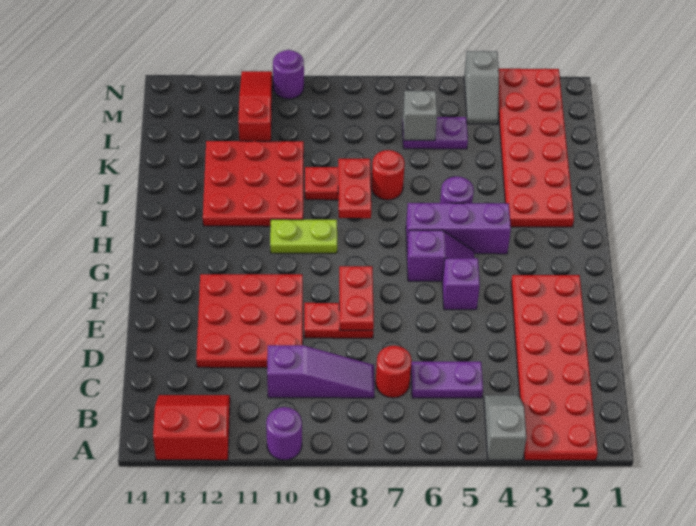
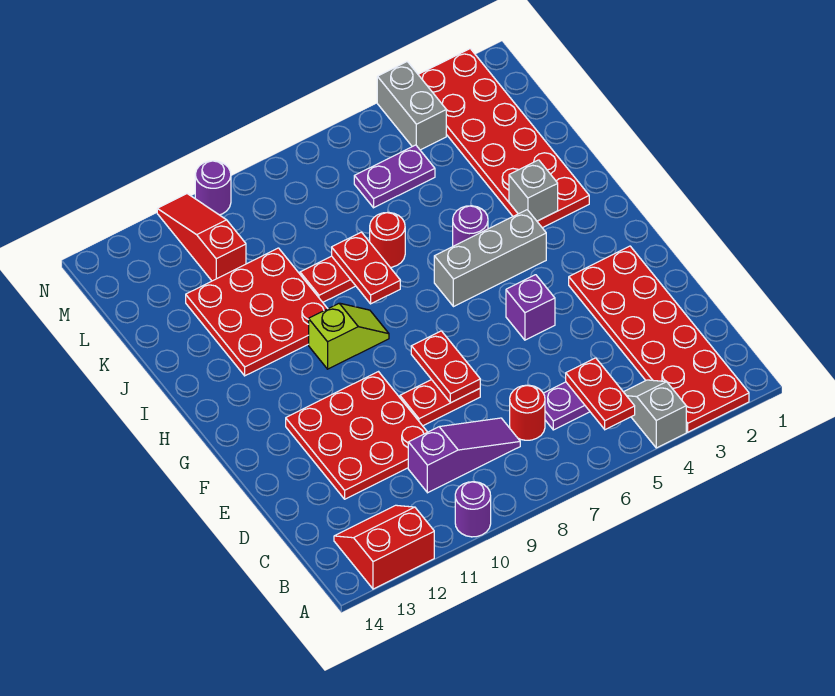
none -> red 1x2 plate [566,358,635,430]
purple 1x2 slope [407,230,474,281] -> none
purple 1x3 brick [406,203,511,254] -> grey 1x3 brick [434,210,546,307]
lime 1x2 plate [270,219,337,253] -> lime 1x2 slope [309,303,389,369]
grey 1x1 brick [403,90,437,140] -> grey 1x1 brick moved to [509,160,558,221]
grey 1x2 slope [464,51,499,124] -> grey 1x2 brick [377,62,446,150]

